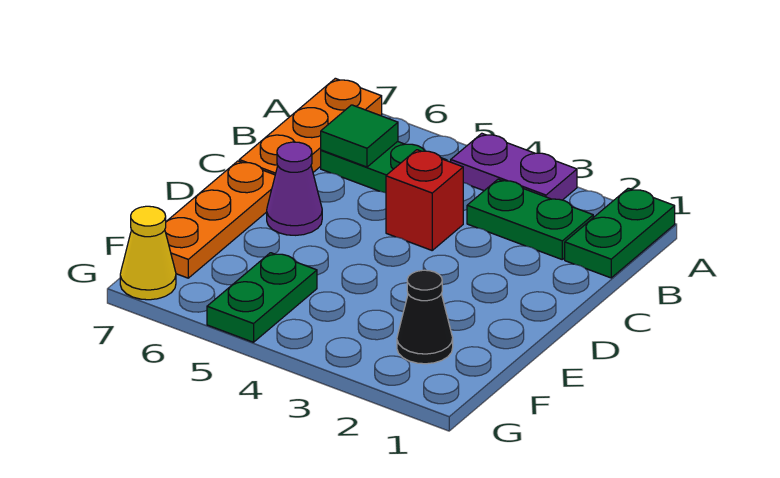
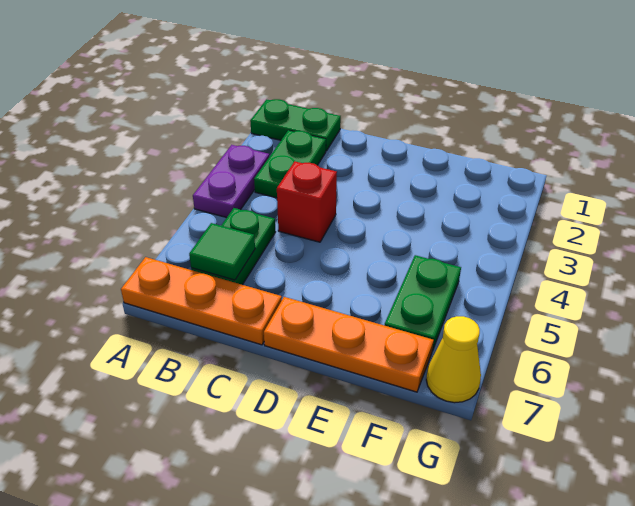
purple 1x1 cone [267,142,322,235] -> none
black 1x1 cone [397,270,453,364] -> none
green 1x2 plate [207,253,317,342] -> green 1x2 plate turned to [384,255,461,351]

